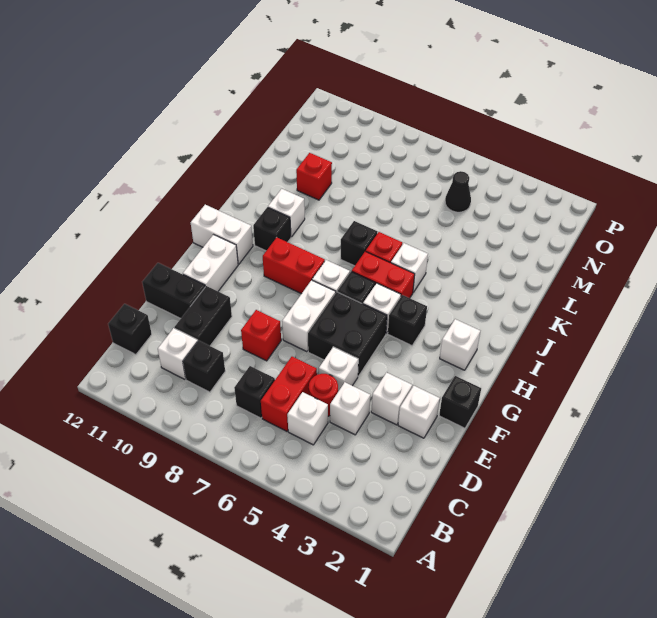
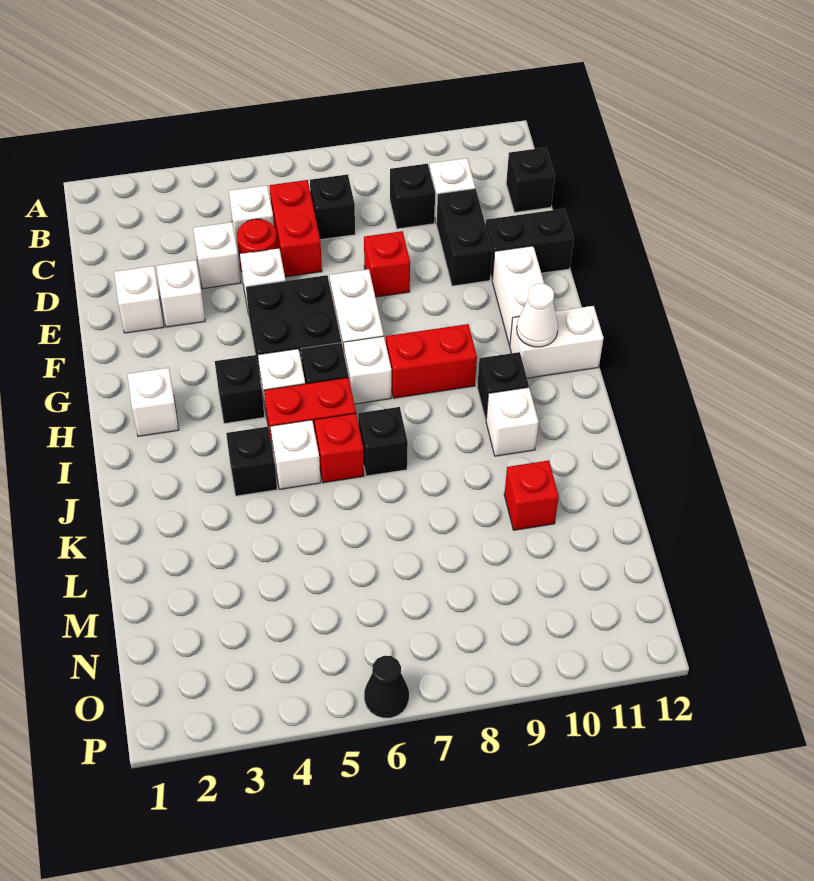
black 1x1 brick [439,376,481,428] -> black 1x1 brick moved to [226,427,277,496]
none -> white 1x1 cone [517,283,558,347]
black 1x1 cone [445,171,471,212] -> black 1x1 cone moved to [364,656,409,718]

